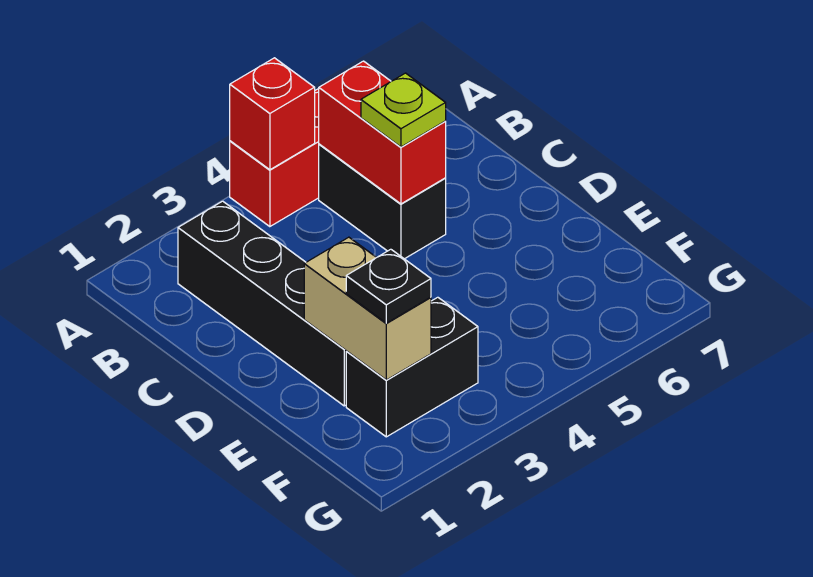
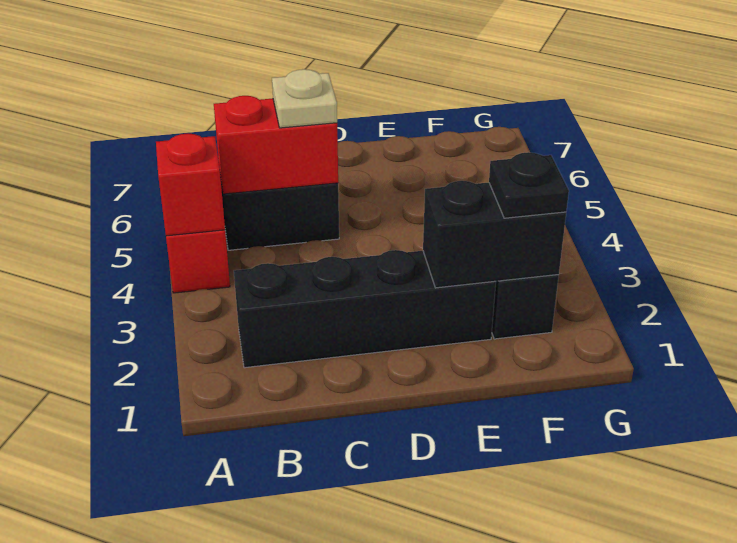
lime 1x1 plate [361,73,446,147] -> tan 1x1 plate [272,69,337,128]
tan 1x2 brick [304,237,431,380] -> black 1x2 brick [423,181,566,288]

